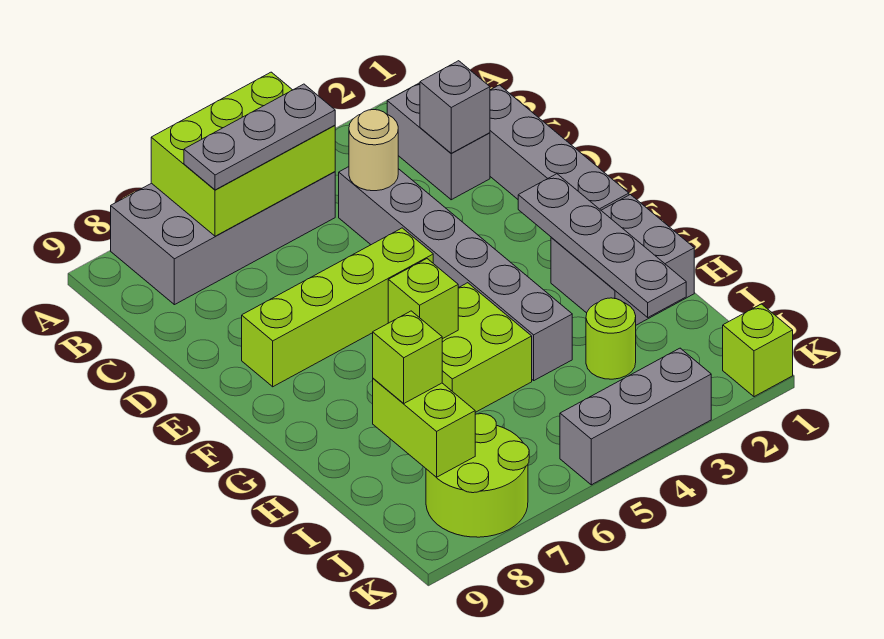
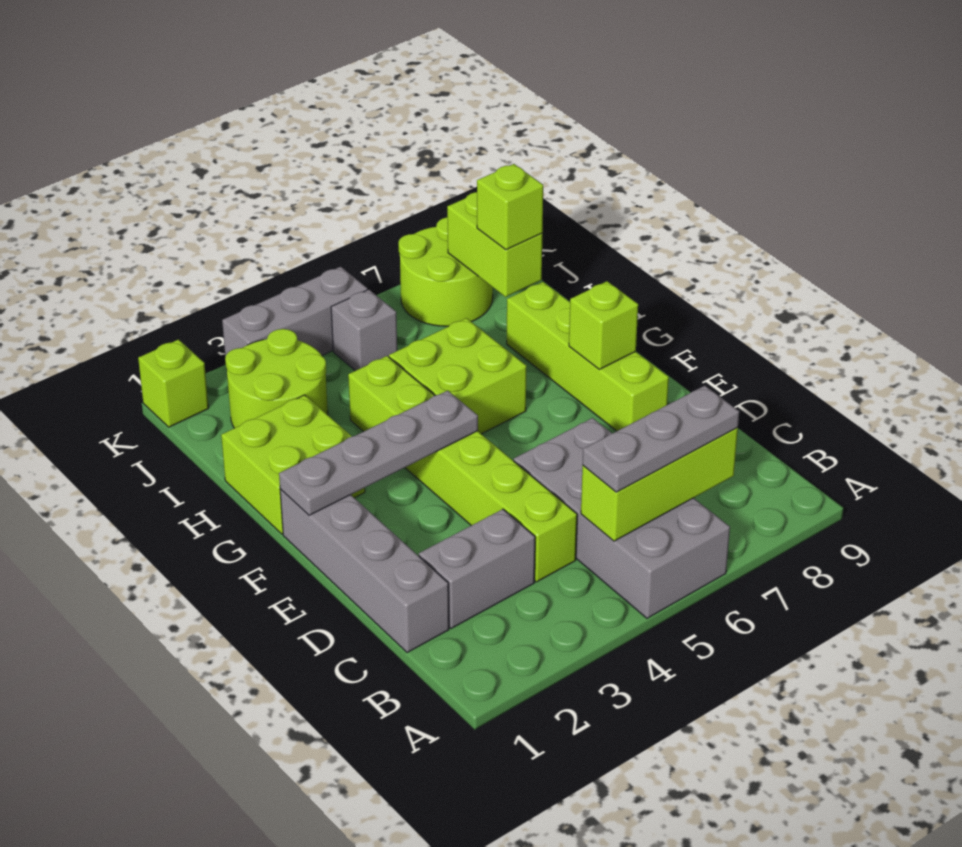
grey 2x4 brick [111,172,335,305] -> grey 2x4 brick turned to [514,418,730,618]
lime 2x3 brick [151,72,335,236] -> lime 1x3 brick [581,428,738,541]
grey 1x2 brick [387,83,490,200] -> grey 1x2 brick turned to [419,509,535,629]
grey 1x1 brick [420,61,490,153] -> grey 1x1 brick moved to [331,290,397,371]
grey 1x6 brick [339,167,572,380] -> lime 1x6 brick [348,356,577,582]
tan 1x1 round brick [349,110,398,191] -> none
lime 1x4 brick [242,228,433,387] -> lime 1x4 brick turned to [507,282,669,431]
grey 1x4 plate [518,174,686,317] -> grey 1x4 plate turned to [279,391,478,515]
grey 2x2 brick [551,195,694,325] -> lime 2x2 brick [221,395,365,534]
lime 1x1 brick [388,259,458,339] -> lime 1x1 brick moved to [569,281,638,369]
lime 1x1 round brick [586,298,636,379] -> lime 2x2 round brick [225,329,328,428]

